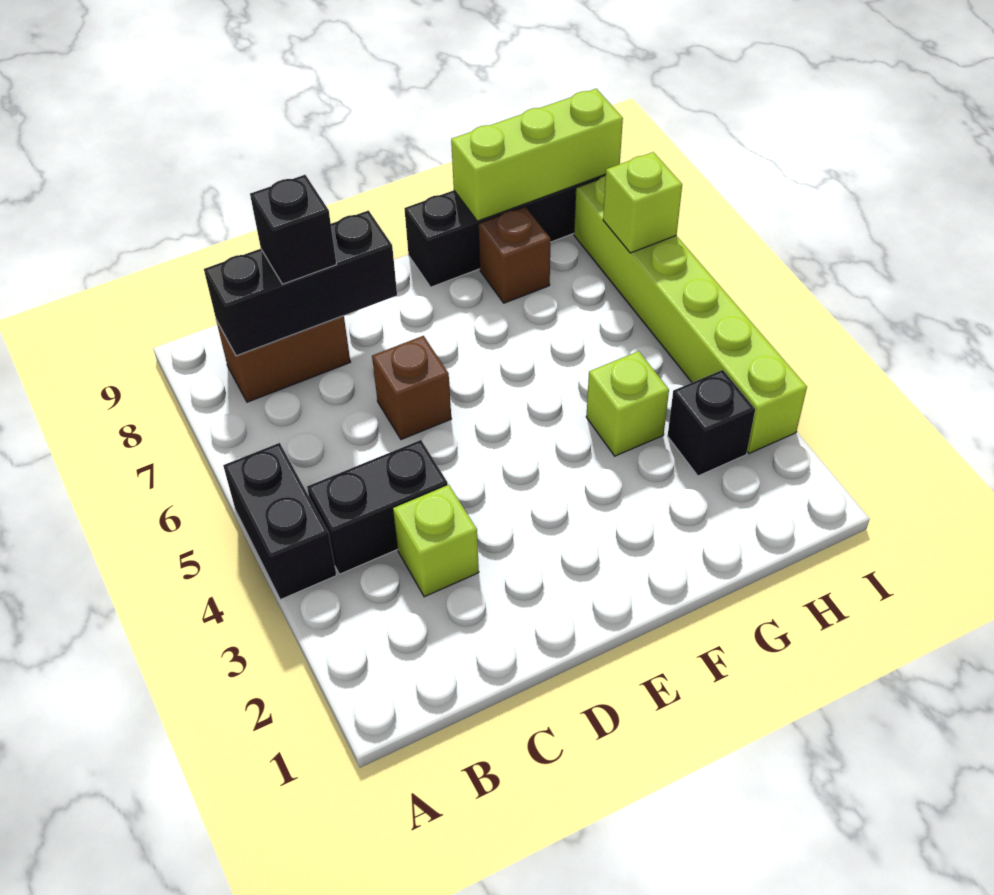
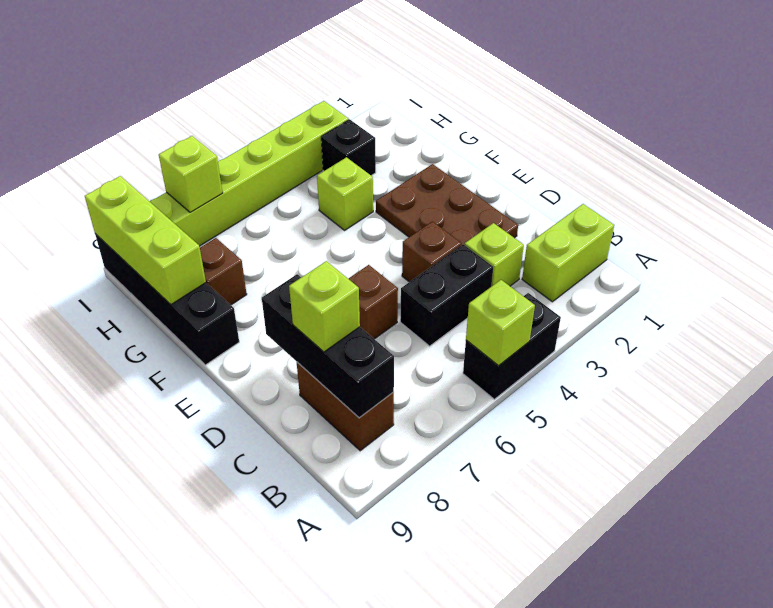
none -> lime 1x1 brick [466,280,535,366]
none -> lime 1x2 brick [522,204,614,302]
black 1x2 brick [307,440,448,574] -> black 1x2 brick turned to [400,244,493,346]
black 1x1 brick [250,175,336,284] -> lime 1x1 brick [289,261,360,352]
none -> brown 2x3 plate [376,164,518,245]
none -> brown 1x1 brick [402,221,462,282]

